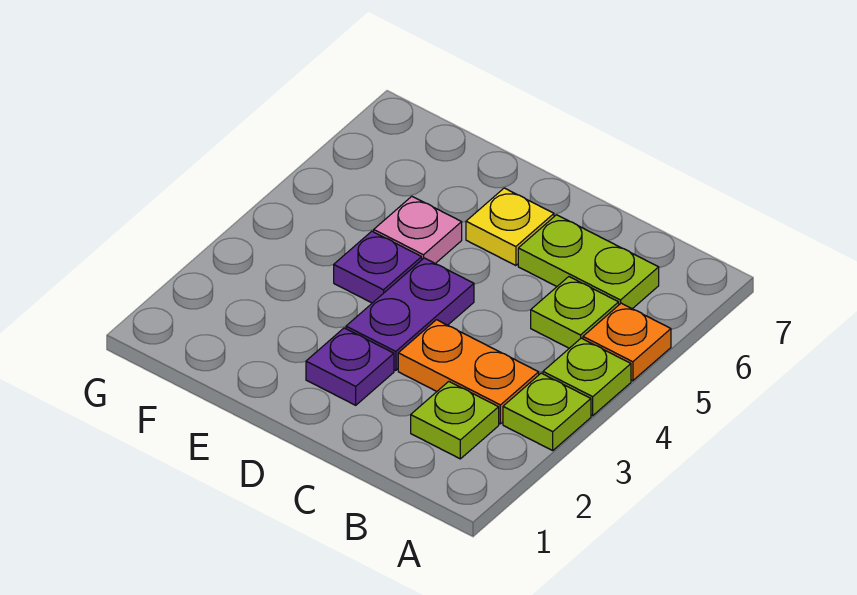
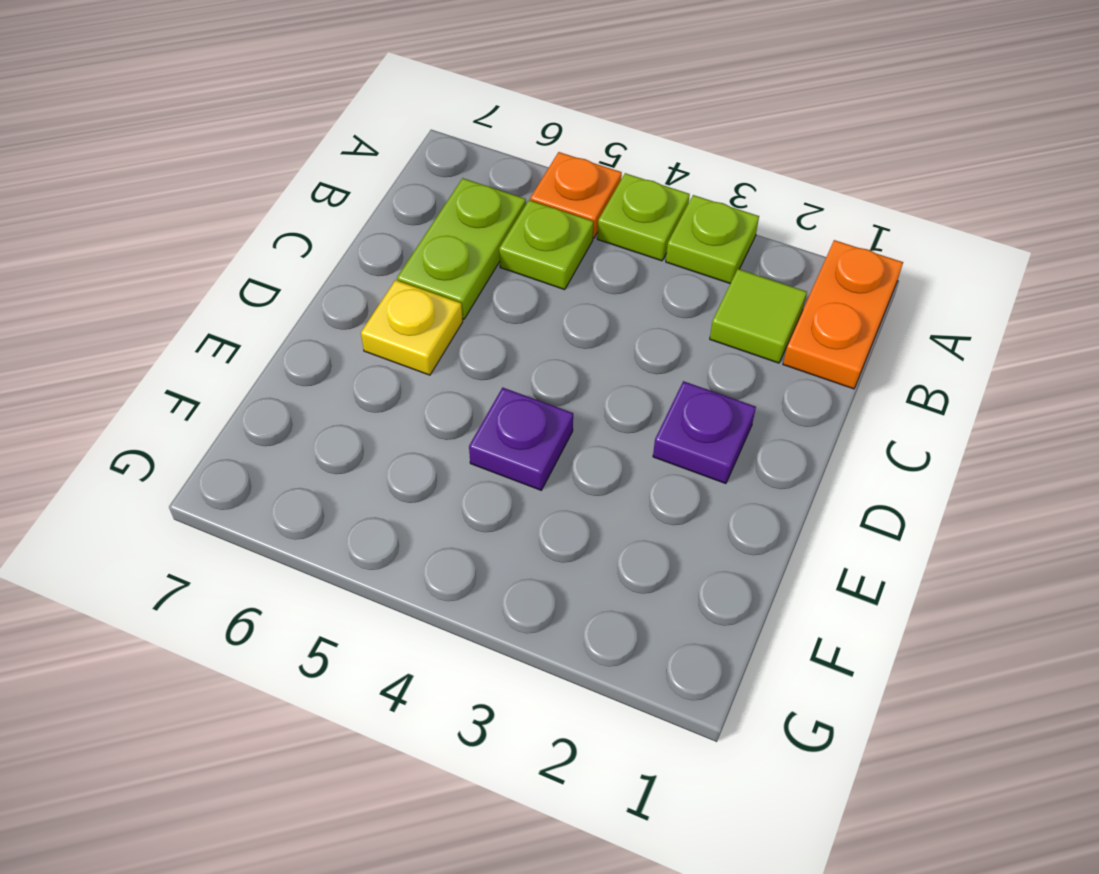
lime 1x1 plate [411,382,499,459] -> lime 1x1 tile [710,269,807,363]
orange 1x2 plate [398,320,539,424] -> orange 1x2 plate moved to [783,240,903,389]
purple 1x2 plate [346,258,474,370] -> none
pink 1x1 plate [374,196,462,264] -> none

